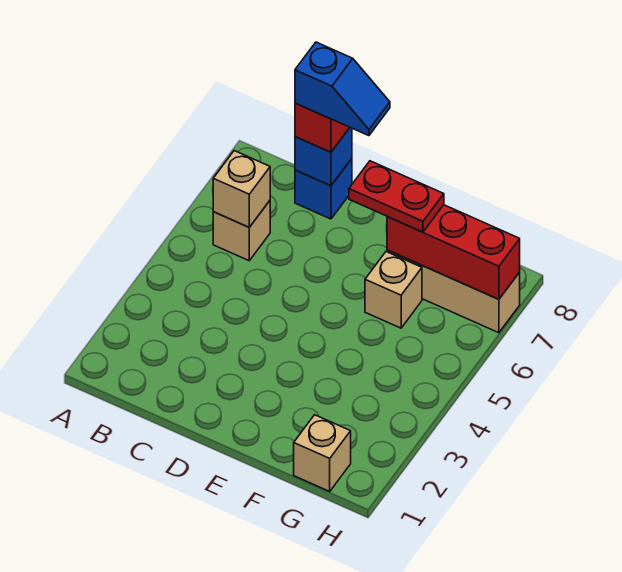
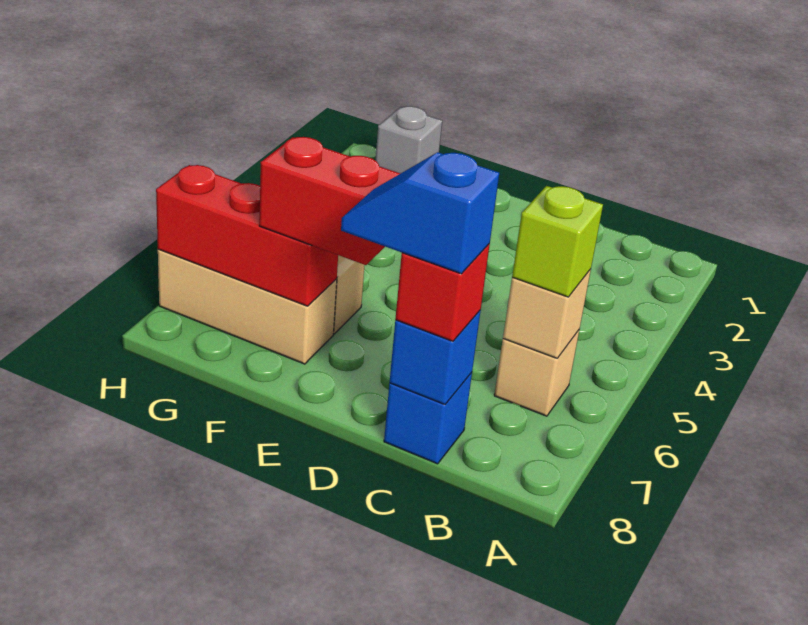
none -> lime 1x1 brick [512,186,603,297]
red 1x2 plate [349,161,444,232] -> red 1x2 brick [259,137,400,265]
tan 1x1 brick [294,415,351,491] -> grey 1x1 brick [375,106,442,174]

